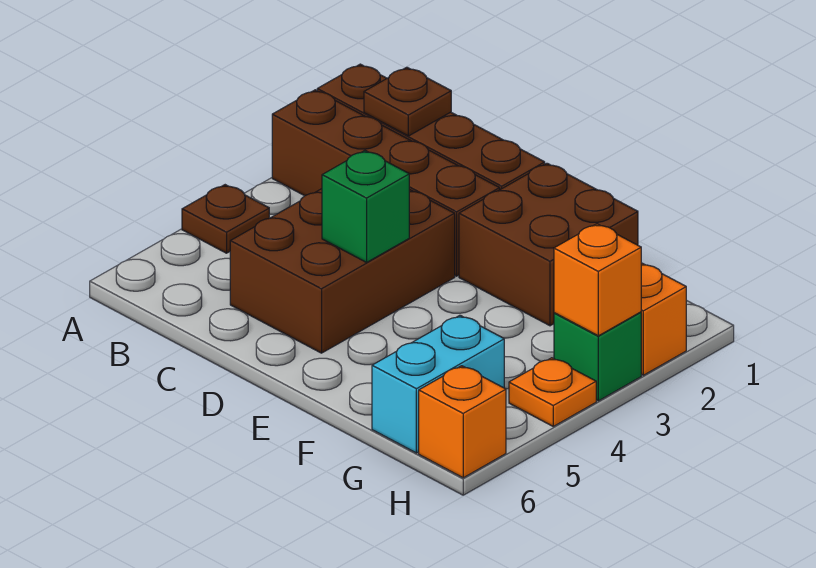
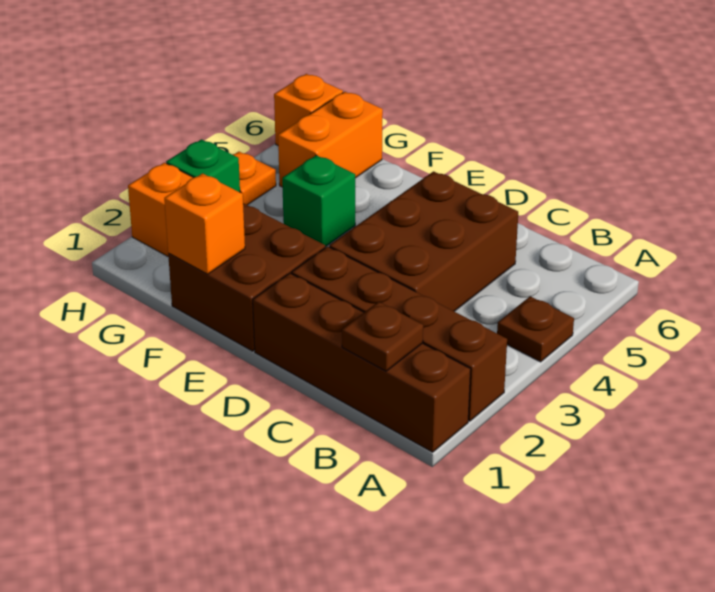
green 1x1 brick [322,150,409,262] -> green 1x1 brick moved to [282,155,355,247]
cyan 1x2 brick [372,315,504,453] -> orange 1x2 brick [278,92,383,187]
orange 1x1 brick [554,224,641,336] -> orange 1x1 brick moved to [164,173,245,274]

